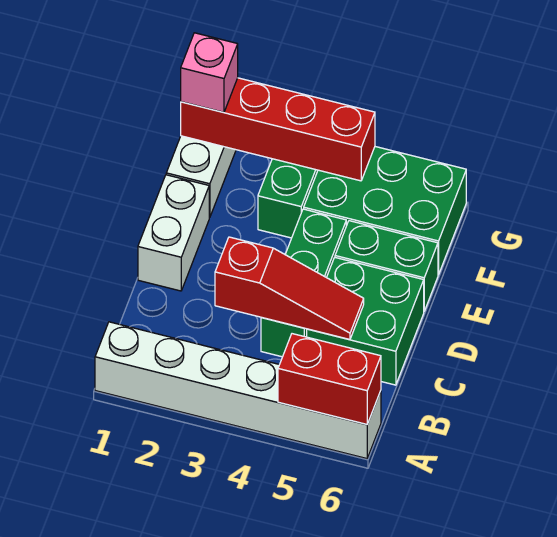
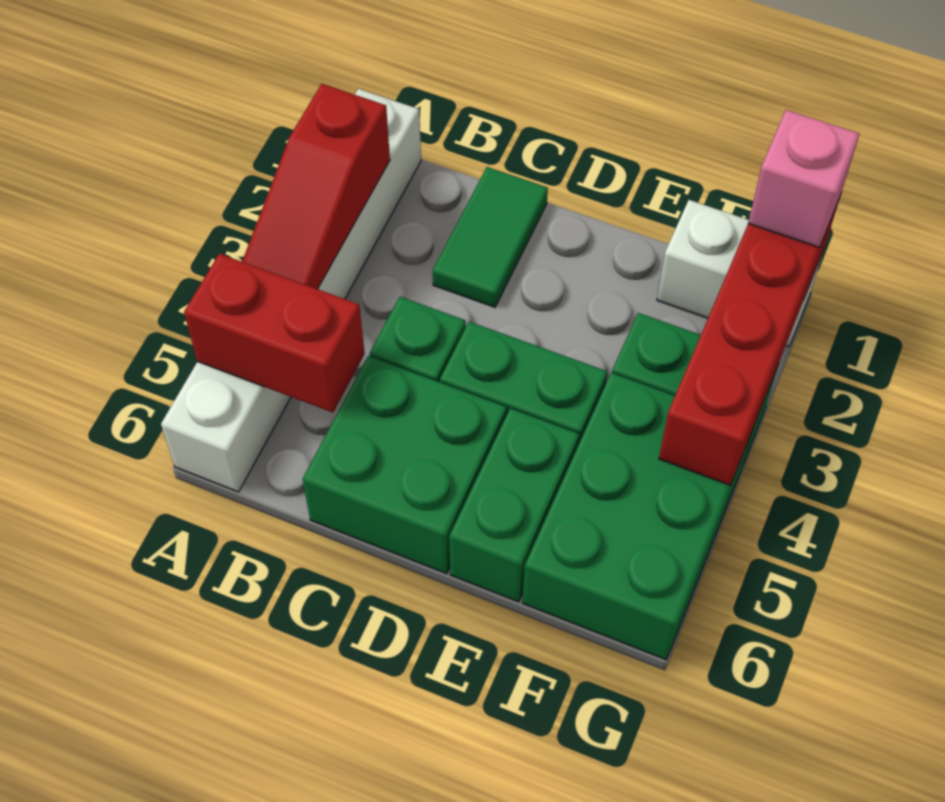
red 1x2 brick [278,334,381,424] -> red 1x2 brick turned to [184,254,365,413]
none -> green 1x2 tile [433,167,548,307]
red 1x3 slope [215,237,364,340] -> red 1x3 slope moved to [242,84,390,289]
white 1x2 brick [138,175,209,291] -> none

